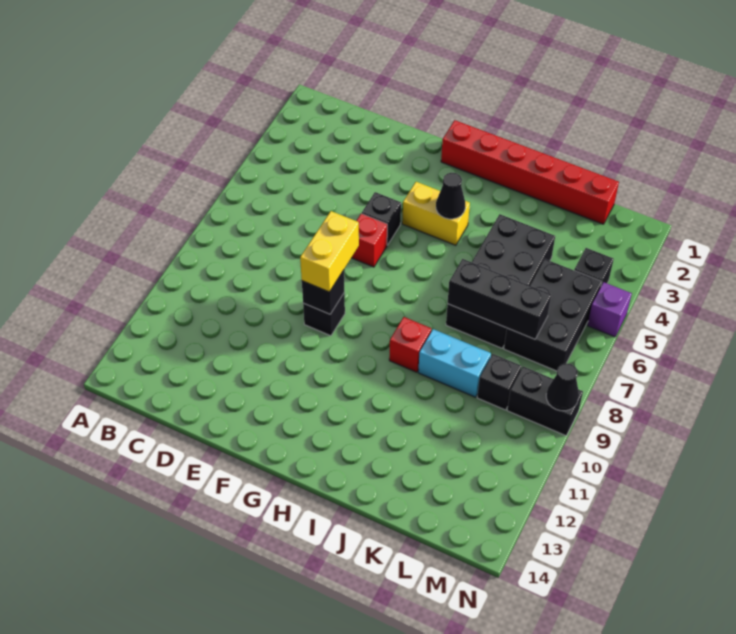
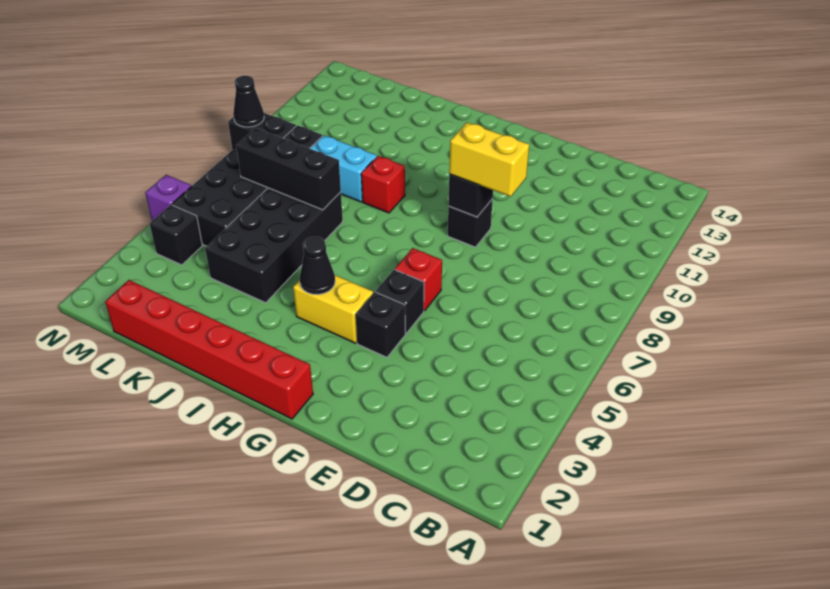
none -> black 1x1 brick [356,292,405,357]
yellow 1x2 brick [300,211,359,292] -> yellow 1x2 brick turned to [449,123,529,197]

